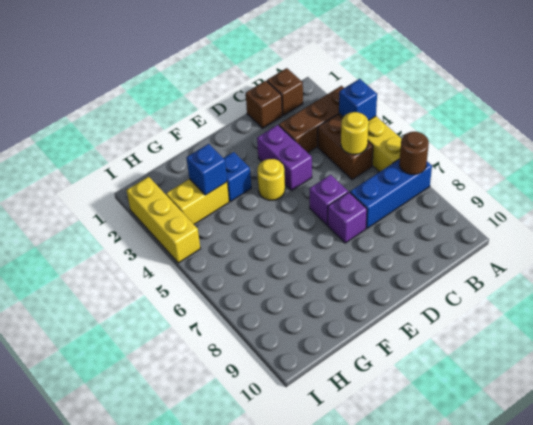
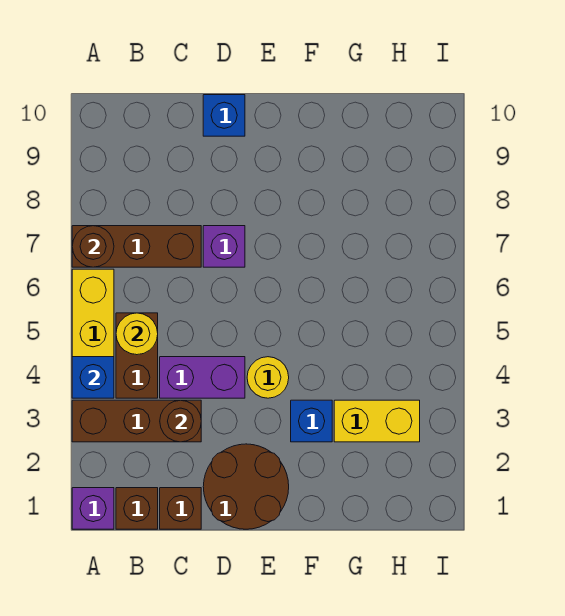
blue 1x3 brick [350,159,432,228] -> brown 1x3 brick [72,226,201,267]
none -> brown 1x1 round brick [160,400,201,442]
none -> brown 2x2 round brick [203,444,289,529]
purple 1x2 brick [257,125,312,191] -> purple 1x2 brick turned to [160,357,245,398]
purple 1x1 brick [310,175,348,225] -> purple 1x1 brick moved to [72,488,114,529]
blue 1x1 brick [187,144,227,195] -> blue 1x1 brick moved to [203,95,245,136]
yellow 1x3 brick [127,177,200,263] -> none

